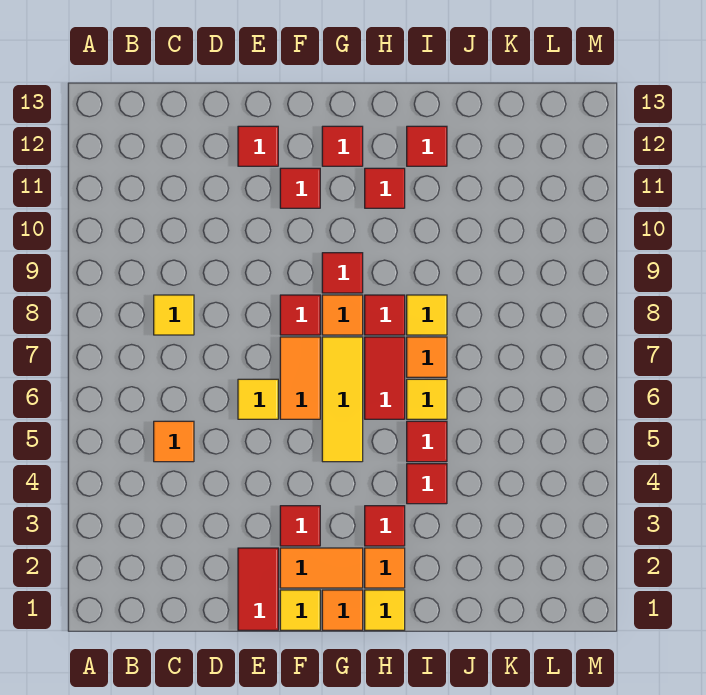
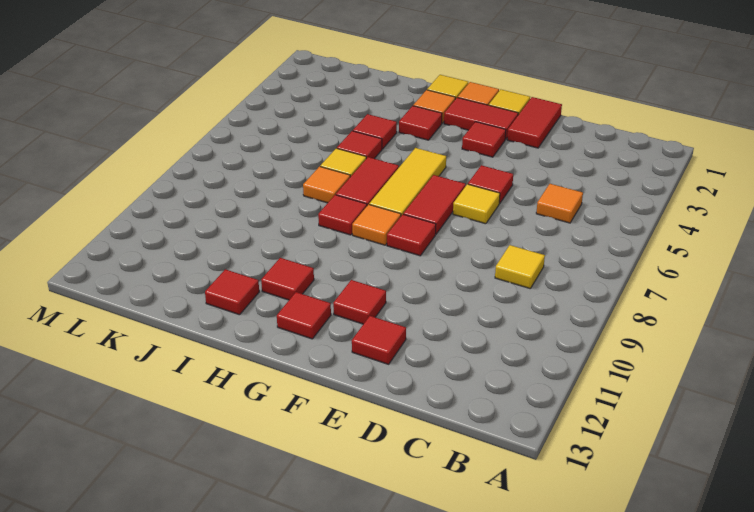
orange 1x2 tile [280,548,363,588] -> red 1x2 tile [444,97,518,140]
orange 1x2 tile [280,337,320,419] -> red 1x2 tile [403,175,466,234]
red 1x1 tile [322,253,363,293] -> red 1x1 tile moved to [468,165,513,204]
yellow 1x1 tile [407,295,447,335] -> none

